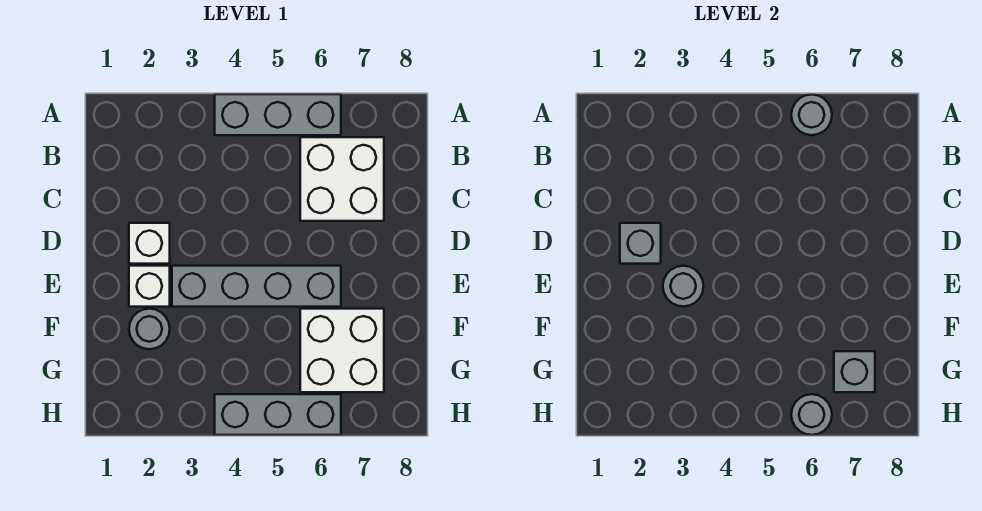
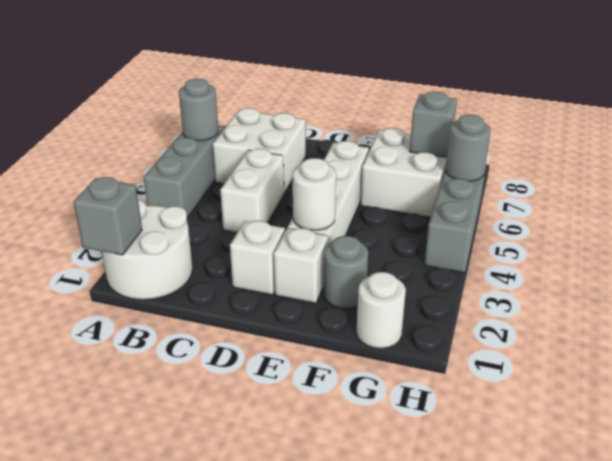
none -> white 2x2 round brick [102,200,192,300]
none -> white 1x2 brick [220,149,284,232]
grey 1x1 brick [620,223,661,264] -> grey 1x1 brick moved to [74,177,142,255]
grey 1x4 brick [172,266,341,307] -> white 1x4 brick [288,141,369,243]
grey 1x1 round brick [663,266,704,306] -> white 1x1 round brick [293,158,336,230]
none -> white 1x1 round brick [356,272,406,349]

